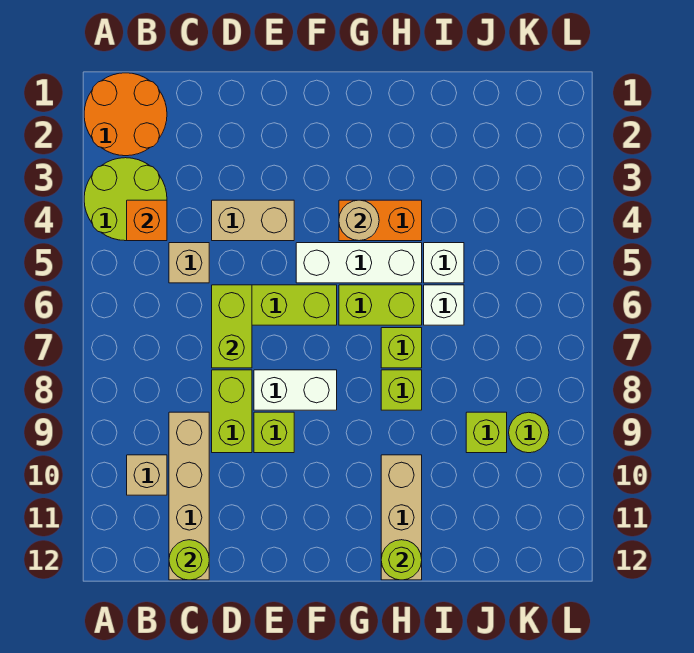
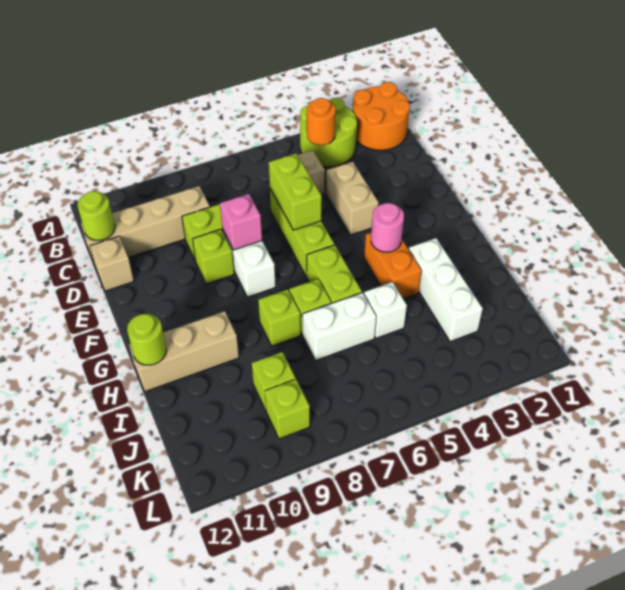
orange 1x1 brick [127,200,167,241] -> orange 1x1 round brick [307,98,336,145]
tan 1x1 brick [127,455,167,495] -> tan 1x1 brick moved to [90,236,134,291]
lime 1x2 brick [212,285,252,368] -> lime 1x2 brick turned to [269,153,322,230]
none -> pink 1x1 brick [220,194,262,250]
white 1x3 brick [296,243,422,283] -> white 1x3 brick moved to [409,238,483,342]
tan 1x1 round brick [339,200,379,241] -> pink 1x1 round brick [371,203,404,252]
white 1x1 brick [424,285,464,325] -> white 1x2 brick [302,293,376,361]
lime 1x1 round brick [509,412,549,453] -> lime 1x1 brick [265,379,310,439]

